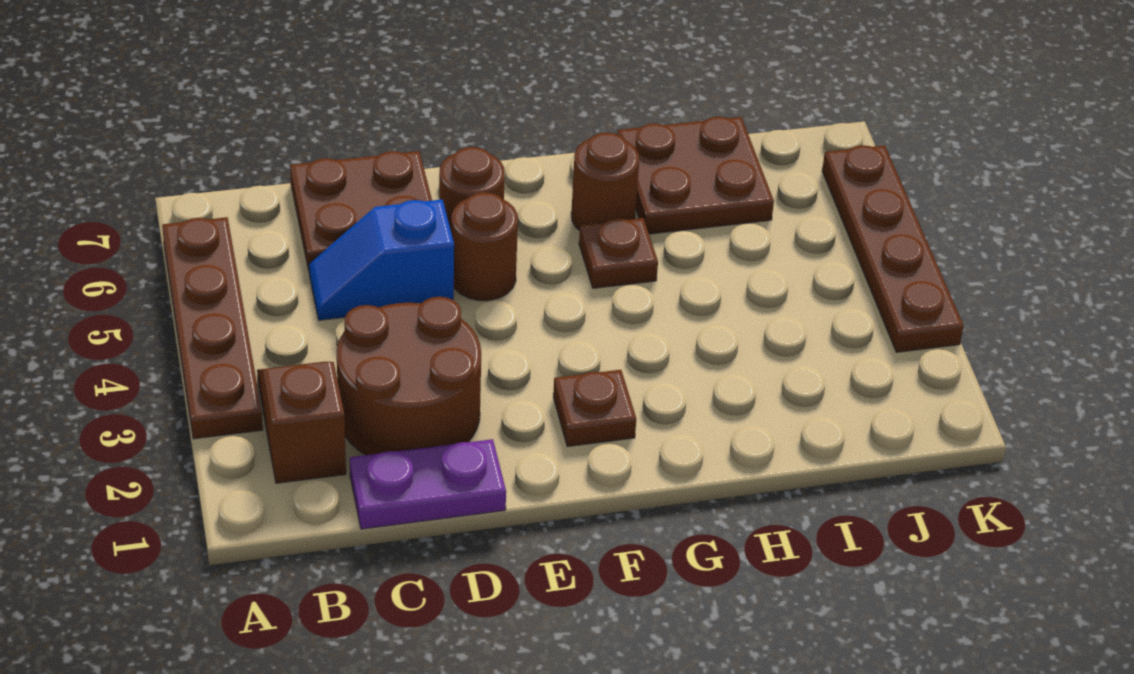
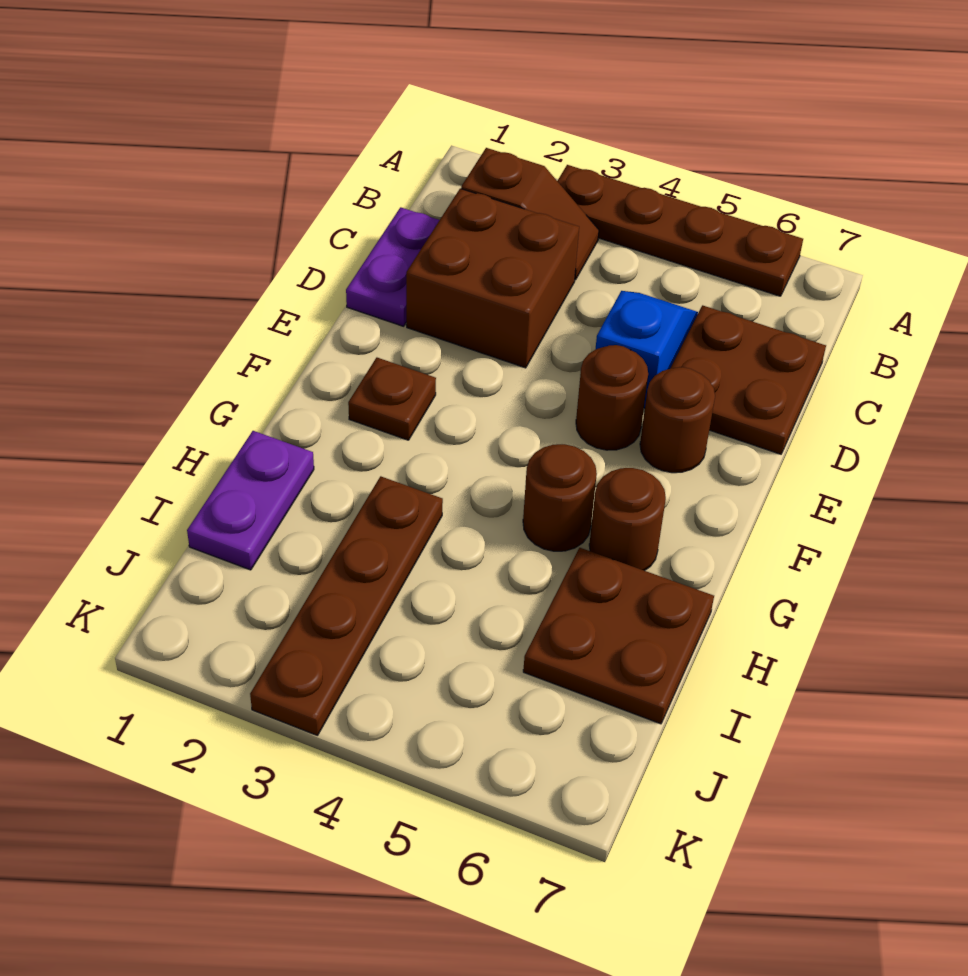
brown 2x2 round brick [337,297,481,455] -> brown 2x2 brick [406,189,579,368]
brown 1x1 plate [579,218,658,288] -> brown 1x1 round brick [523,444,597,551]
none -> purple 1x2 plate [187,431,314,570]
brown 1x4 plate [822,145,964,352] -> brown 1x4 plate turned to [250,476,443,736]

